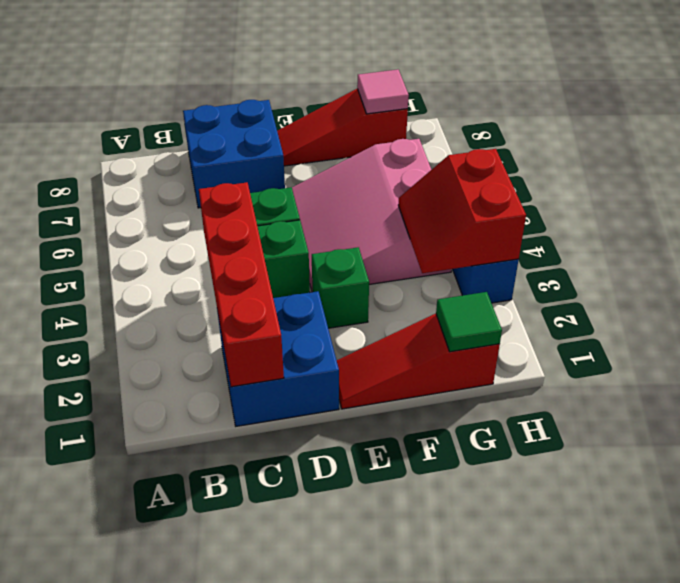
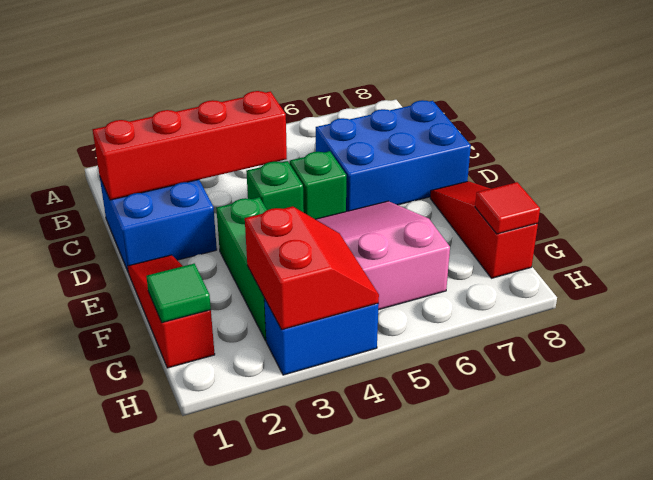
blue 2x2 brick [183,100,285,208] -> blue 2x3 brick [316,100,471,212]
green 1x1 brick [312,247,369,328] -> green 1x3 brick [216,197,267,341]
red 2x2 slope [398,149,526,273] -> red 2x2 slope turned to [245,206,379,330]
pink 1x1 tile [357,70,409,114] -> red 1x1 tile [475,182,540,234]

